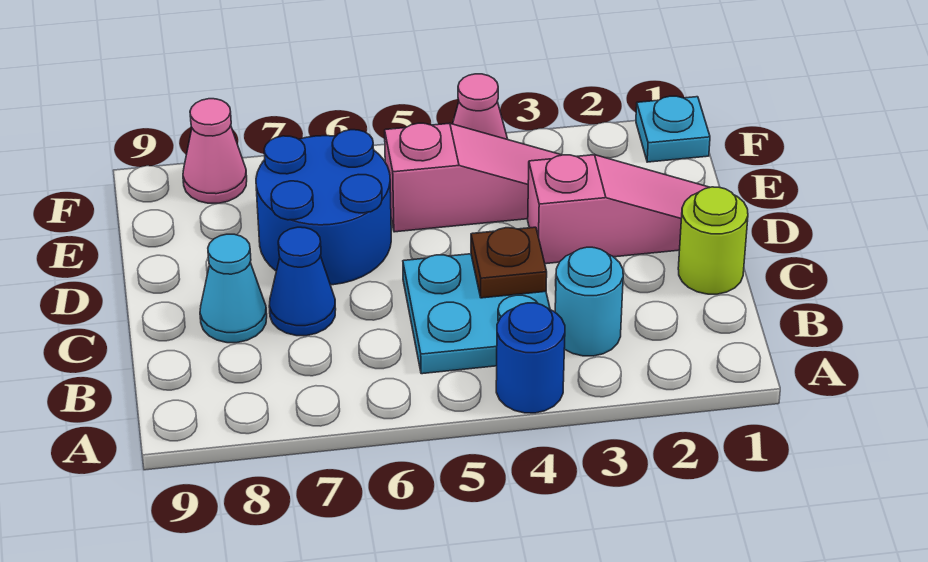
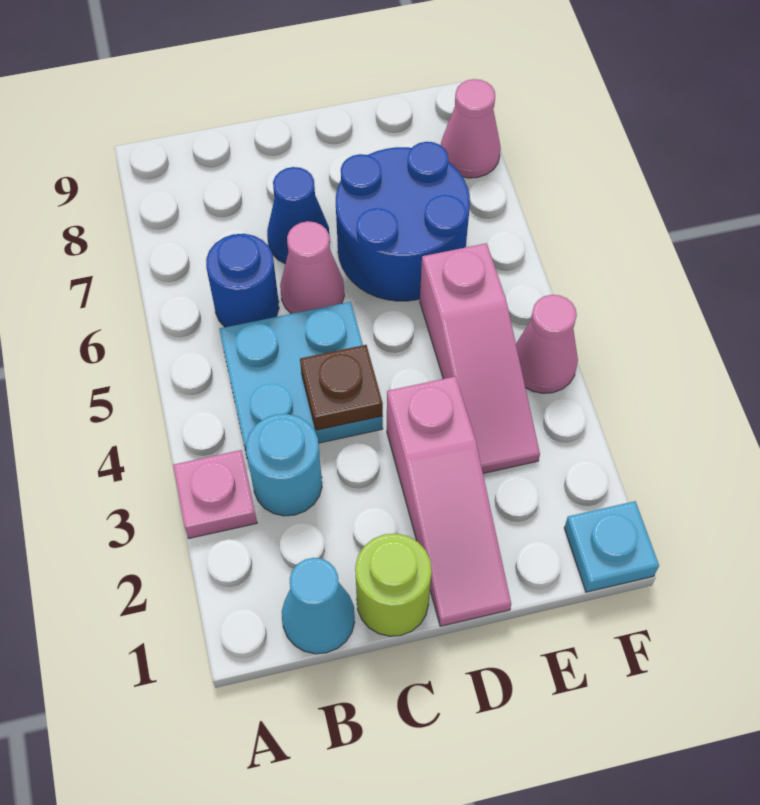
none -> pink 1x1 plate [173,450,257,538]
blue 1x1 round brick [496,303,565,413] -> blue 1x1 round brick moved to [206,234,279,327]
none -> pink 1x1 cone [280,221,344,314]
cyan 1x1 cone [200,234,267,343] -> cyan 1x1 cone moved to [282,558,355,654]

